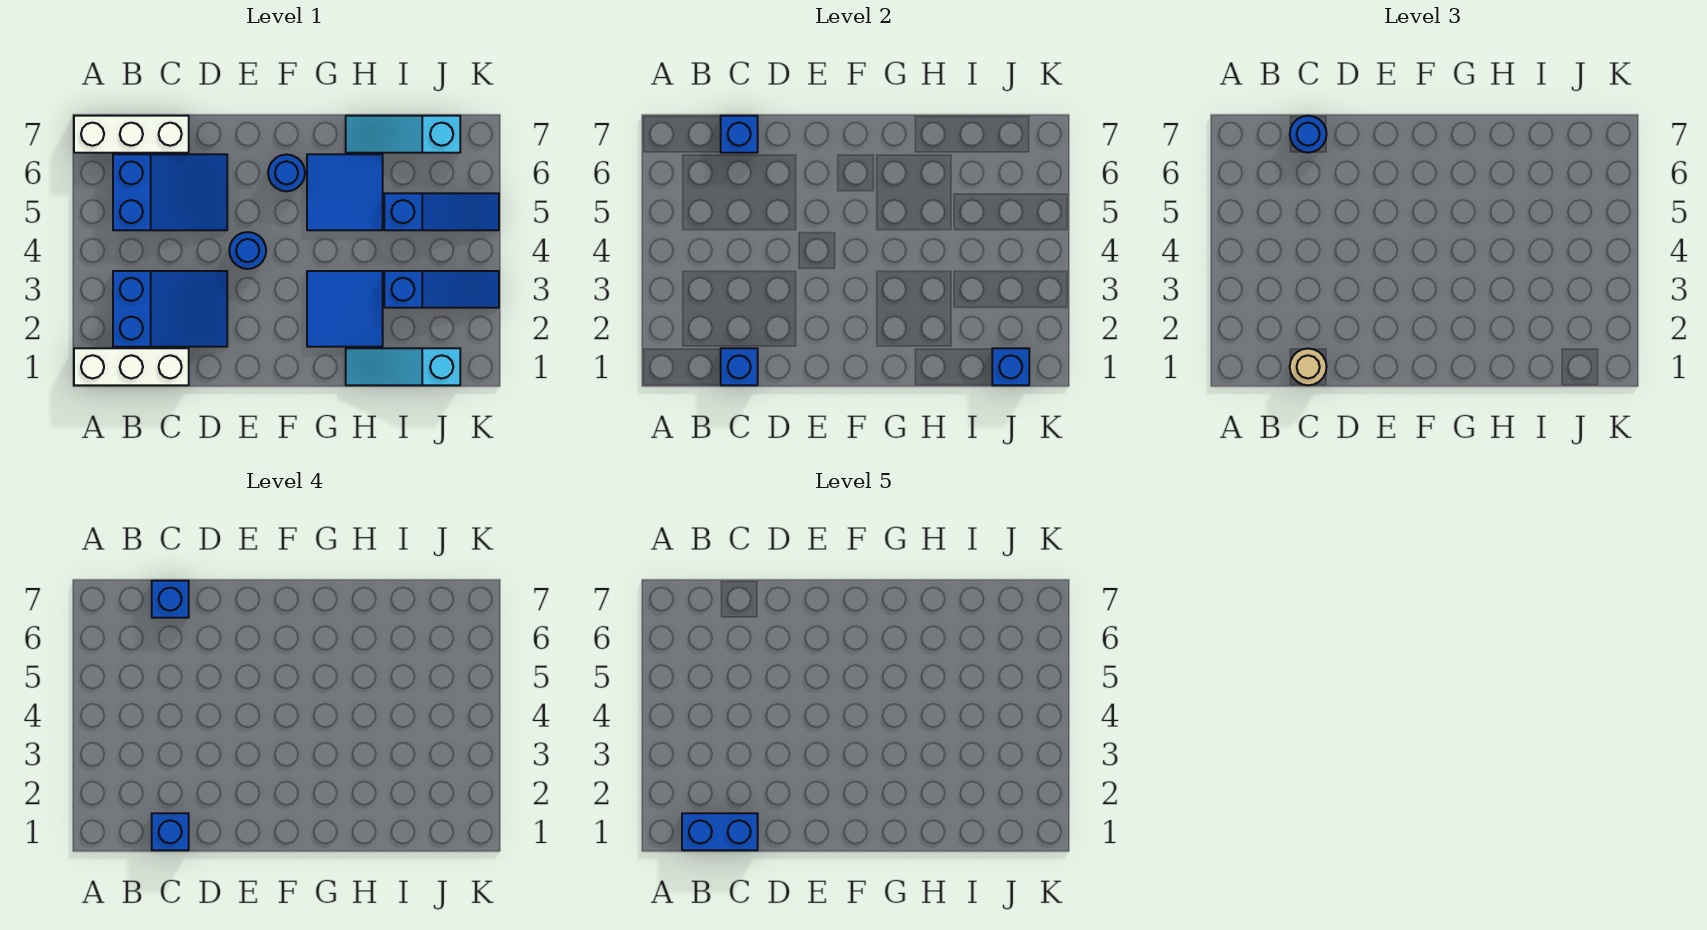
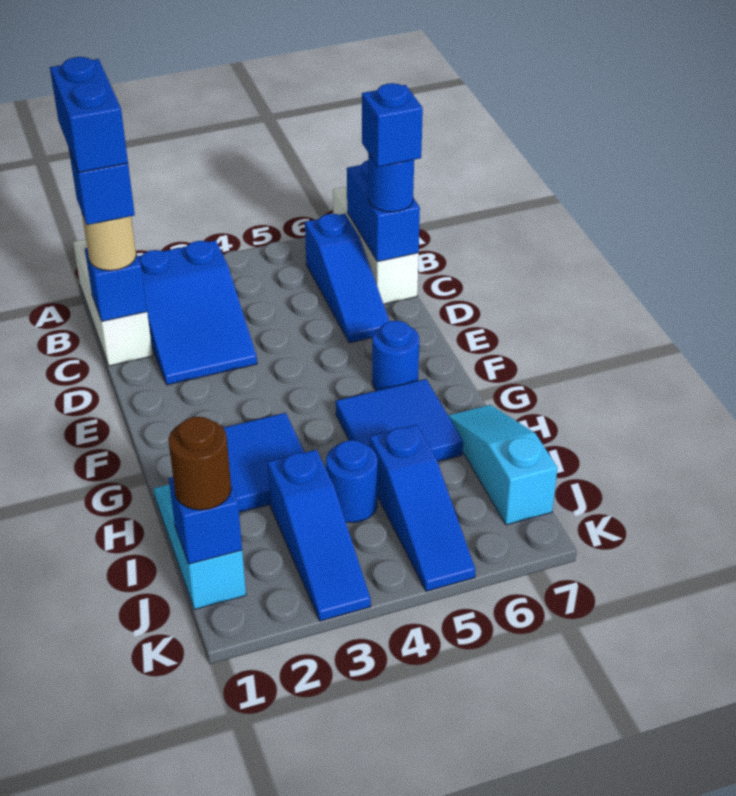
blue 2x3 slope [113,154,227,230] -> blue 1x3 slope [305,214,390,343]
blue 1x1 brick [721,116,758,153] -> blue 1x2 brick [347,160,420,262]
blue 1x1 round brick [229,232,266,269] -> blue 1x1 round brick moved to [326,440,378,523]
none -> brown 1x1 round brick [168,417,231,510]

